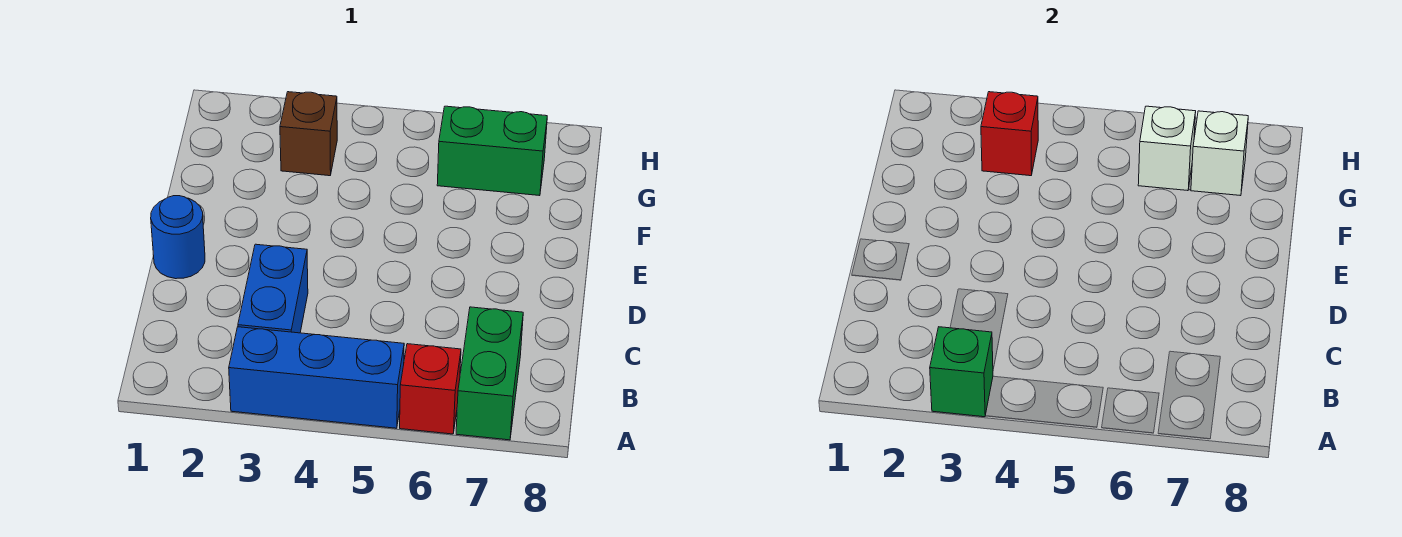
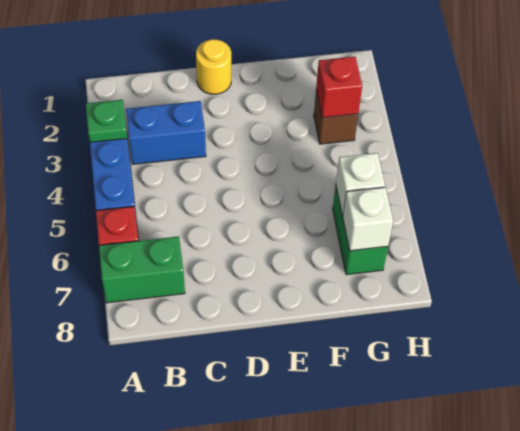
green 1x1 brick [930,327,993,417] -> green 1x1 plate [86,100,127,142]
blue 1x1 round brick [151,196,205,279] -> yellow 1x1 round brick [196,39,231,94]

